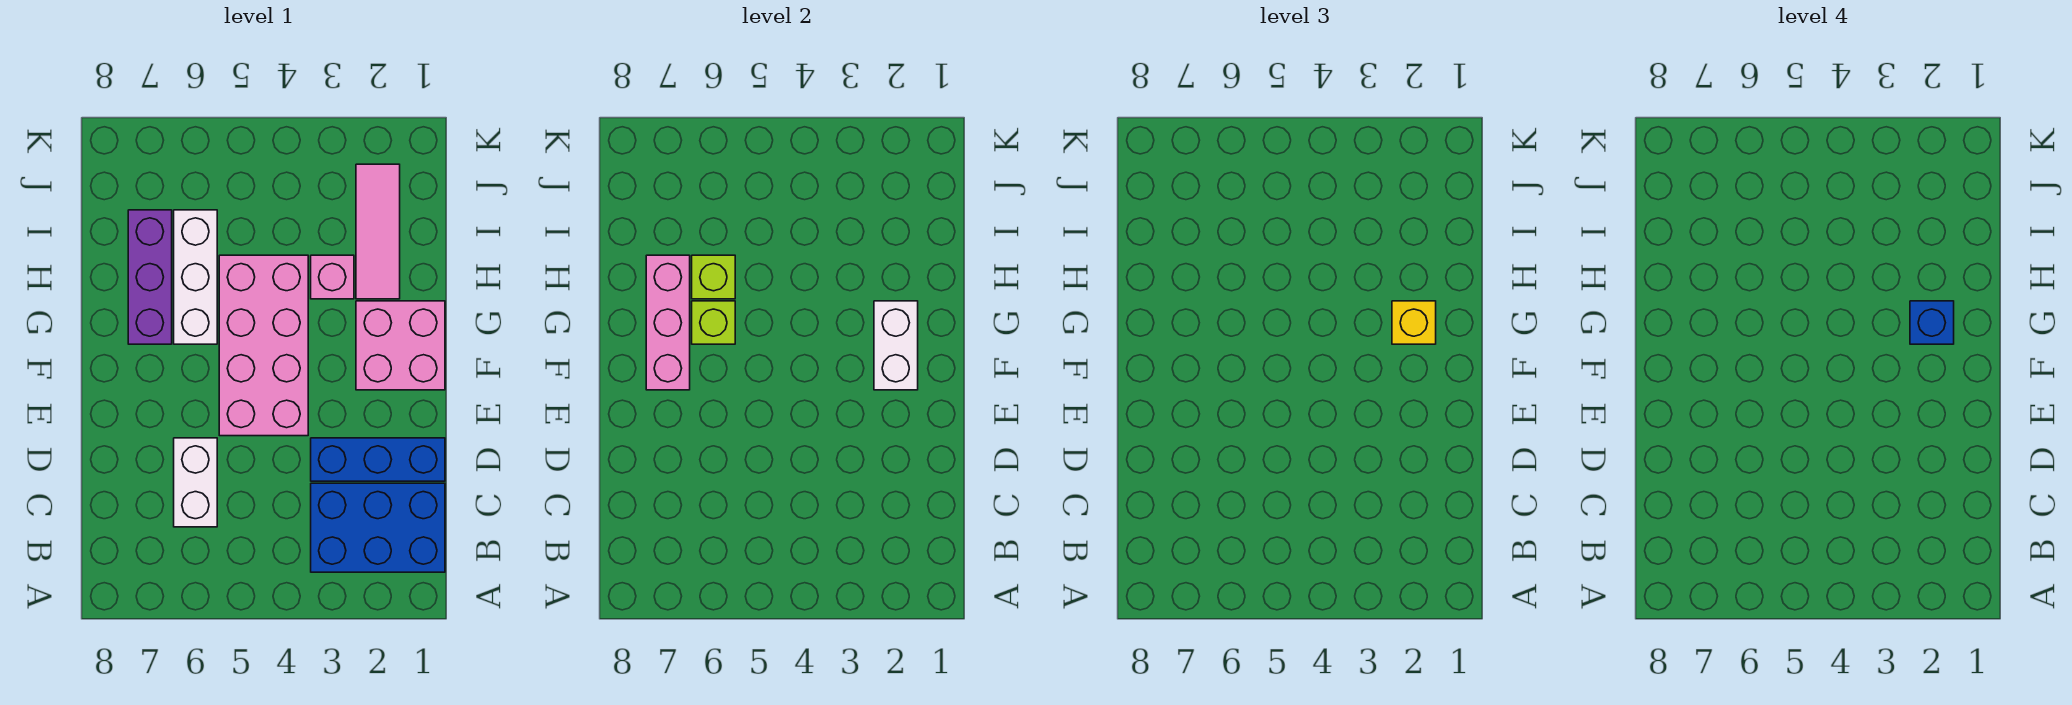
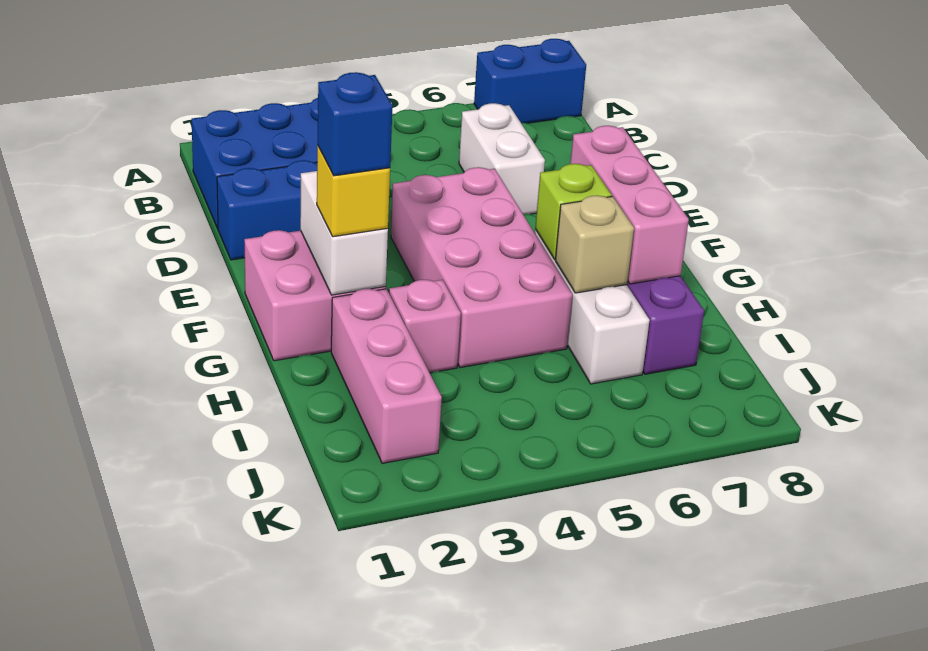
none -> blue 1x2 brick [474,39,586,123]
pink 1x3 tile [356,164,400,299] -> pink 1x3 brick [331,289,442,463]
lime 1x1 brick [692,255,735,299] -> tan 1x1 brick [555,195,634,293]

